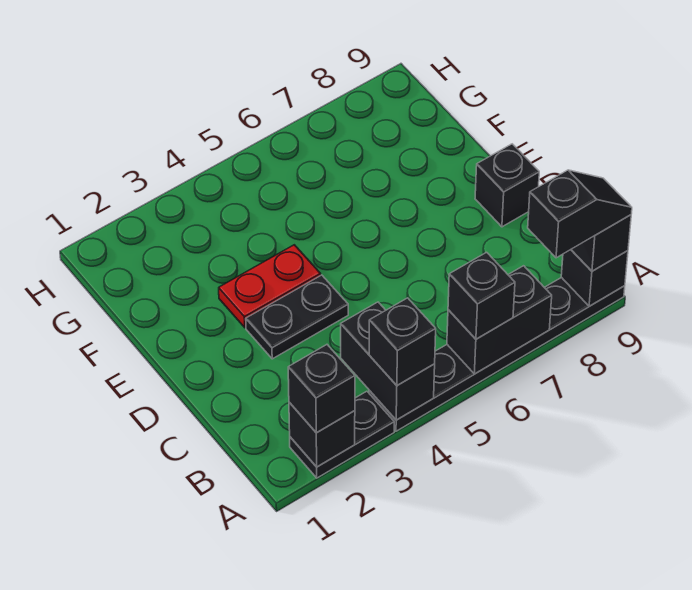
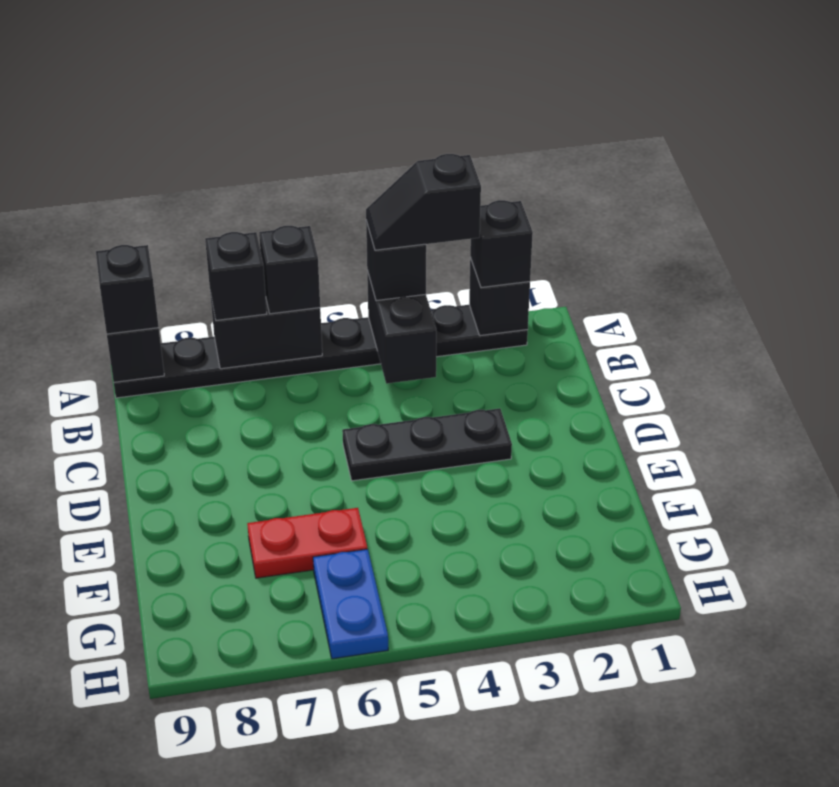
black 1x2 slope [528,170,632,258] -> black 1x2 slope moved to [366,154,481,250]
black 1x2 plate [246,275,348,359] -> black 1x3 plate [342,408,512,481]
black 1x1 brick [475,144,539,227] -> black 1x1 brick moved to [205,232,267,320]
red 1x2 plate [219,245,321,328] -> red 1x2 plate moved to [247,508,367,578]
none -> blue 1x2 plate [313,549,388,659]

